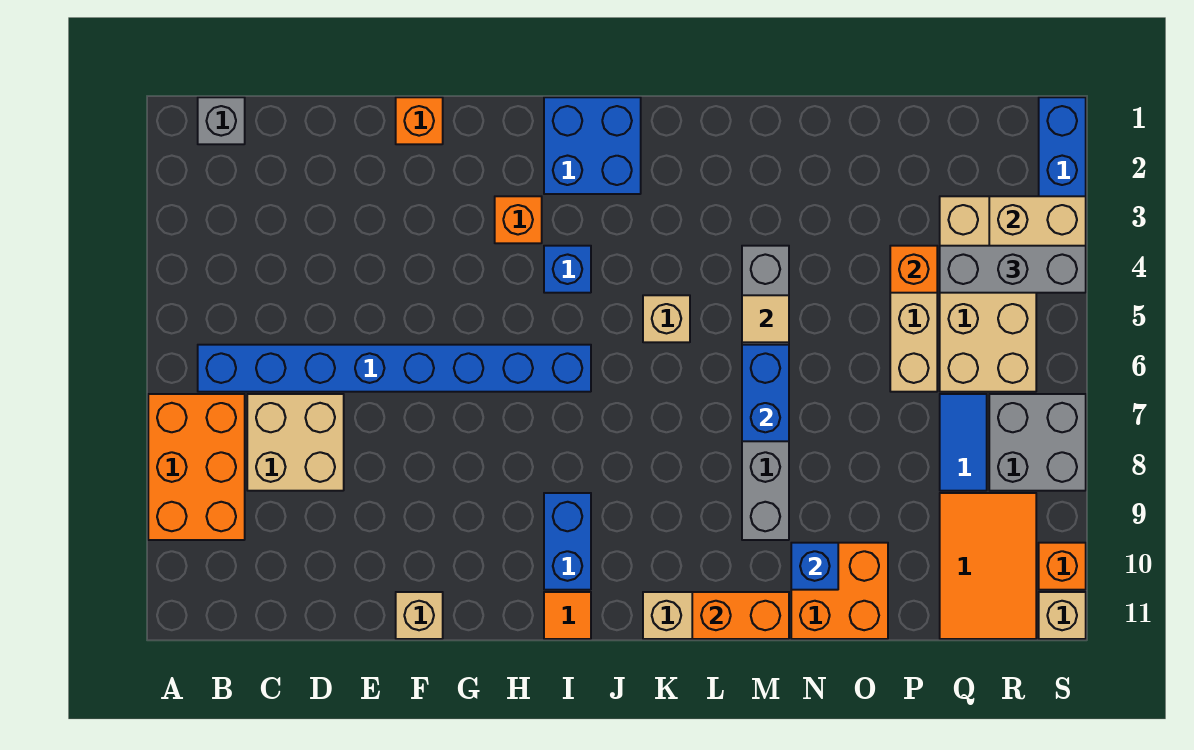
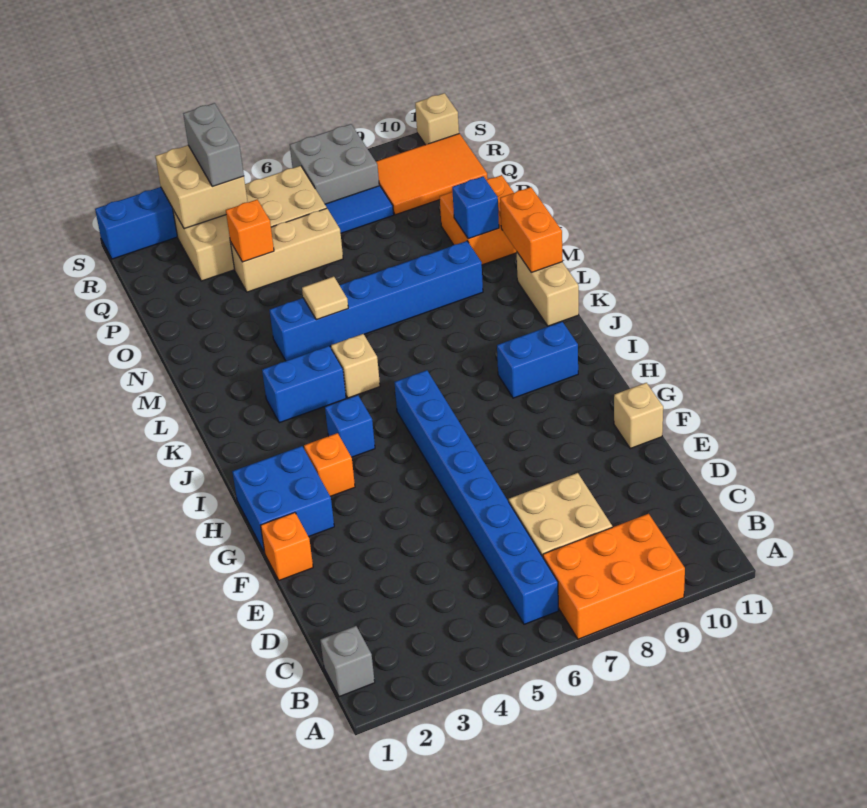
blue 2x2 brick [544,97,641,194] -> blue 2x2 brick moved to [232,446,334,553]
orange 1x1 tile [544,592,591,639] -> none
grey 1x6 brick [742,246,789,540] -> blue 1x6 brick [269,241,483,361]
blue 1x2 brick [742,345,789,441] -> blue 1x2 brick moved to [262,346,346,423]
grey 1x3 brick [940,246,1086,293] -> grey 1x2 brick [183,103,244,186]
orange 1x1 brick [1039,543,1086,590] -> none

